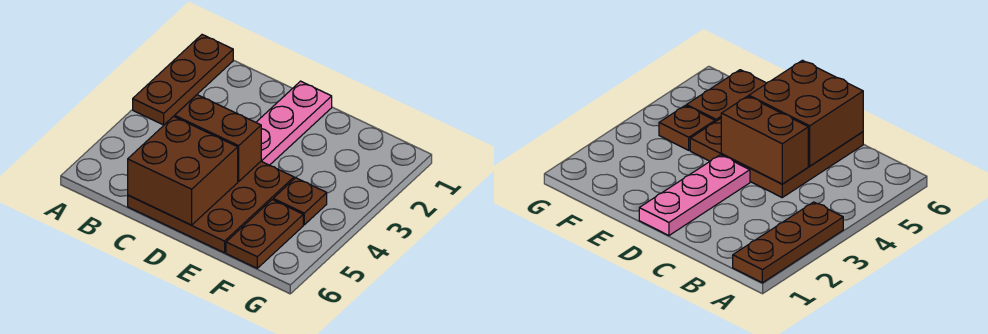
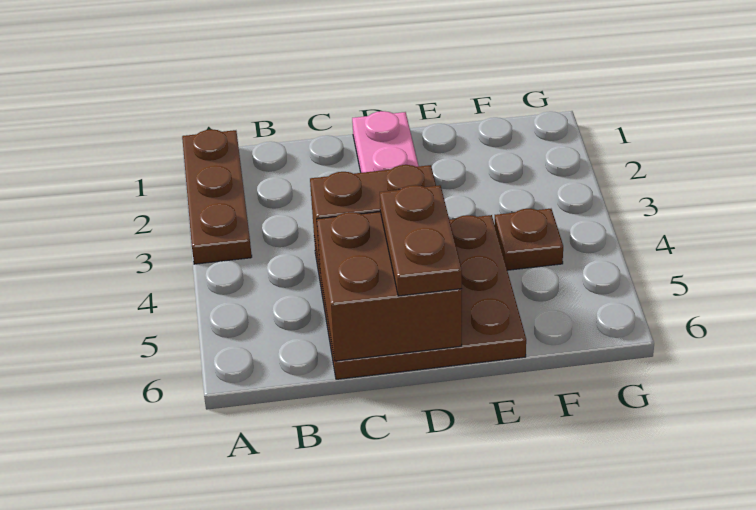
brown 1x2 plate [226,200,303,268] -> brown 1x2 plate moved to [380,185,462,296]

